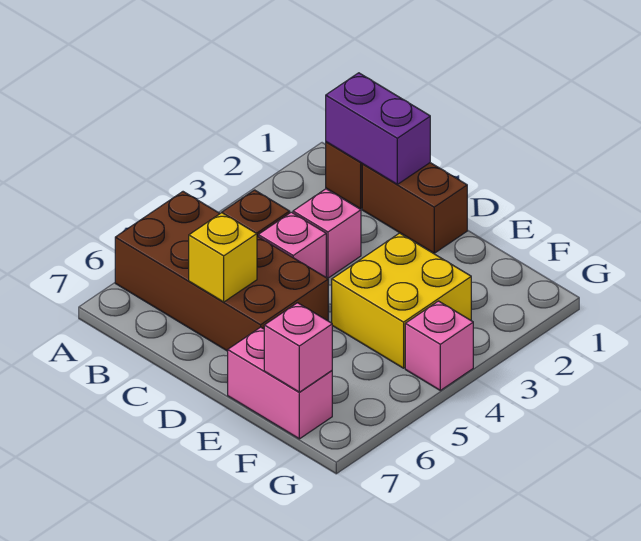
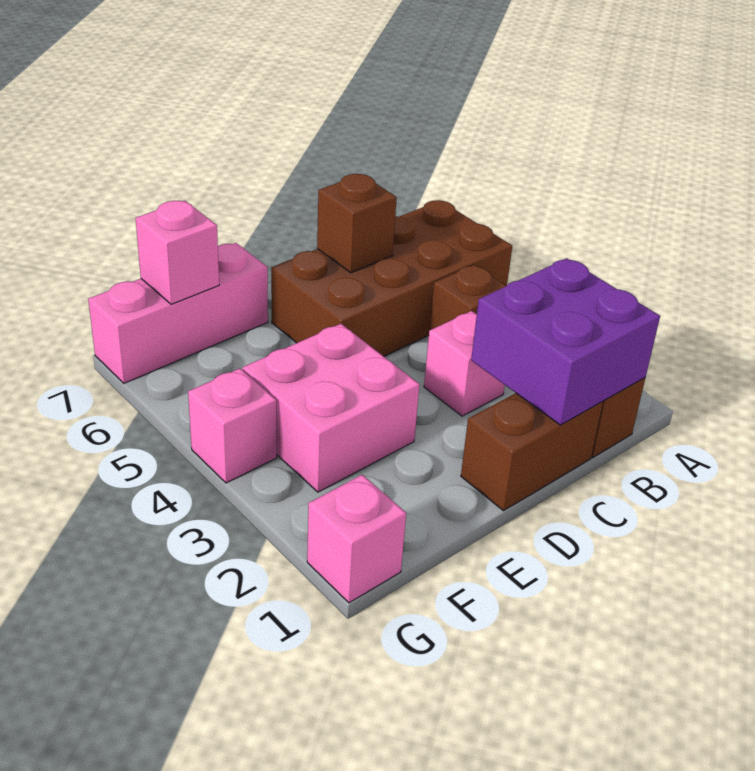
purple 1x2 brick [326,73,430,184] -> purple 2x2 brick [471,258,660,425]
pink 1x1 brick [258,212,326,277] -> pink 1x1 brick moved to [307,475,406,603]
yellow 1x1 brick [189,213,257,302] -> brown 1x1 brick [317,174,397,273]
yellow 2x2 brick [332,233,471,368] -> pink 2x2 brick [243,324,420,492]
pink 1x2 brick [228,327,332,439] -> pink 1x3 brick [88,243,268,383]

